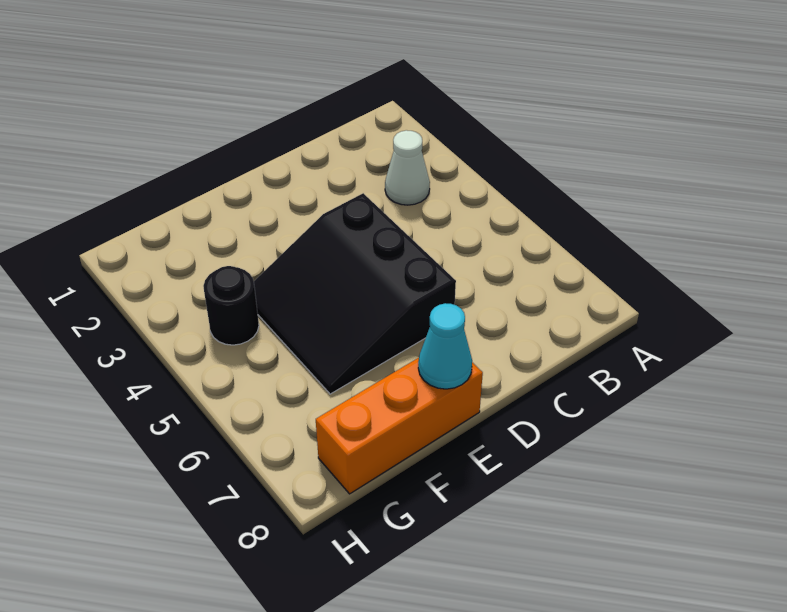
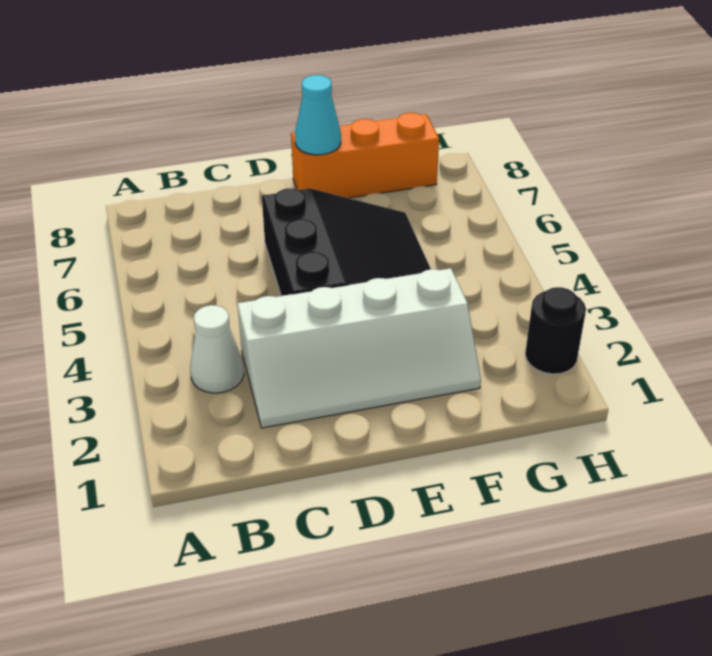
none -> white 2x4 slope [237,268,481,428]
black 1x1 round brick [203,266,259,345] -> black 1x1 round brick moved to [525,287,586,374]

